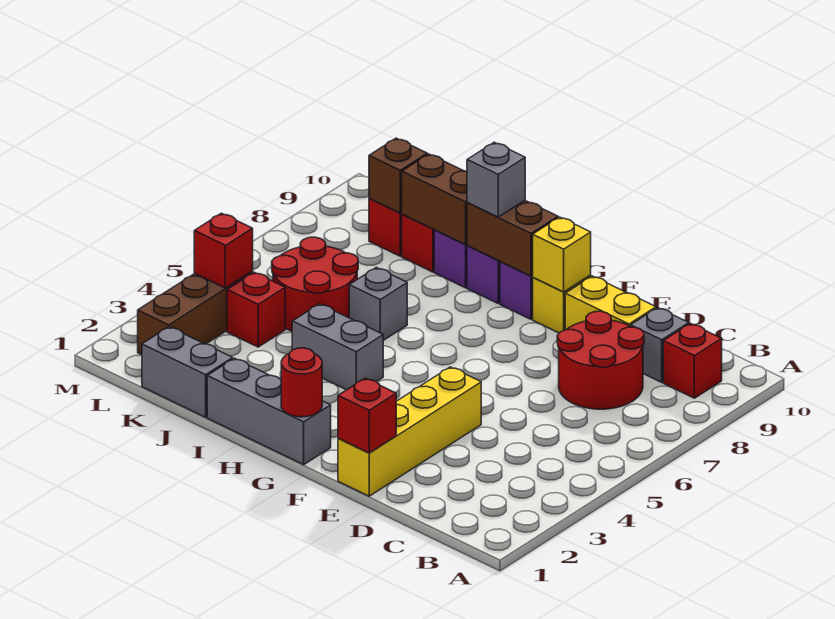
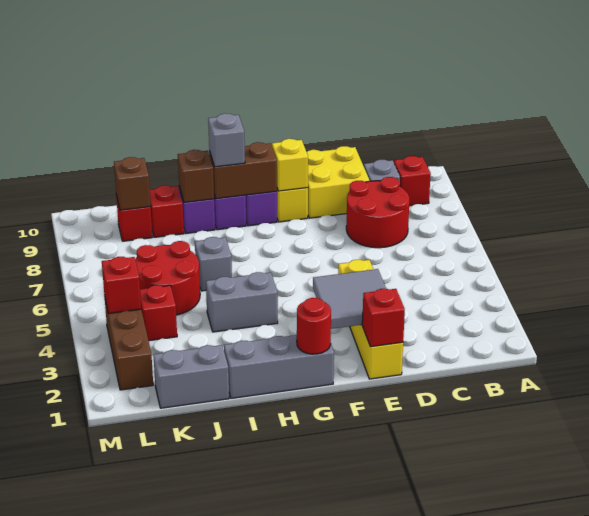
yellow 1x2 brick [565,276,656,330] -> yellow 2x2 brick [307,146,370,218]
none -> grey 2x2 tile [313,269,386,329]
brown 1x2 brick [401,154,467,245] -> brown 1x1 brick [178,150,214,203]

